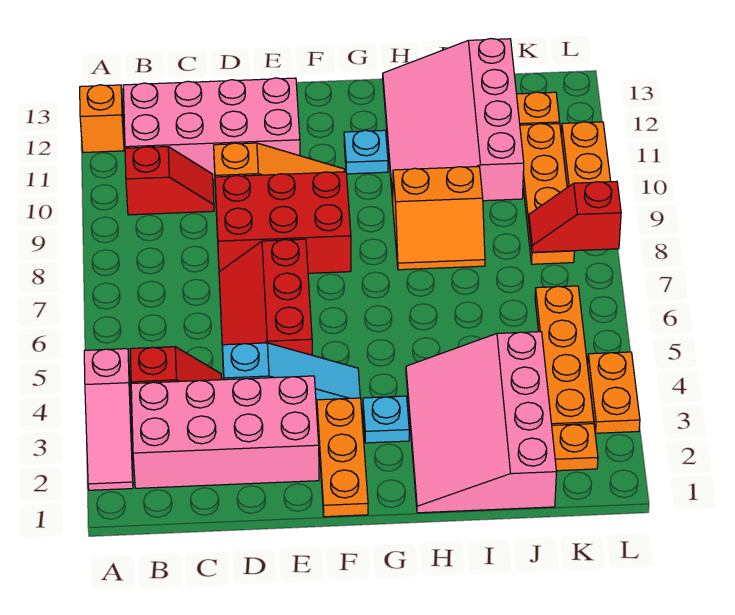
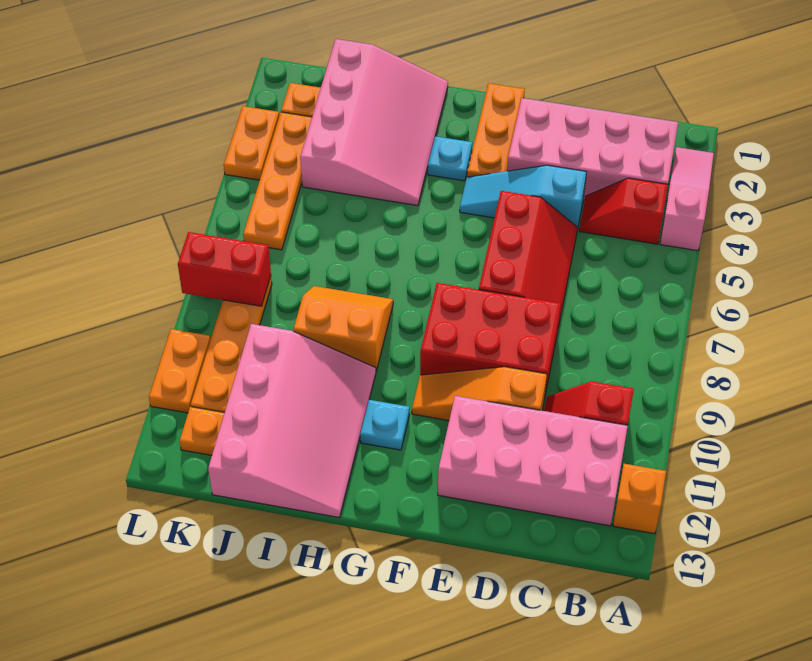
red 1x2 slope [529,181,621,252] -> red 1x2 brick [178,232,271,306]

